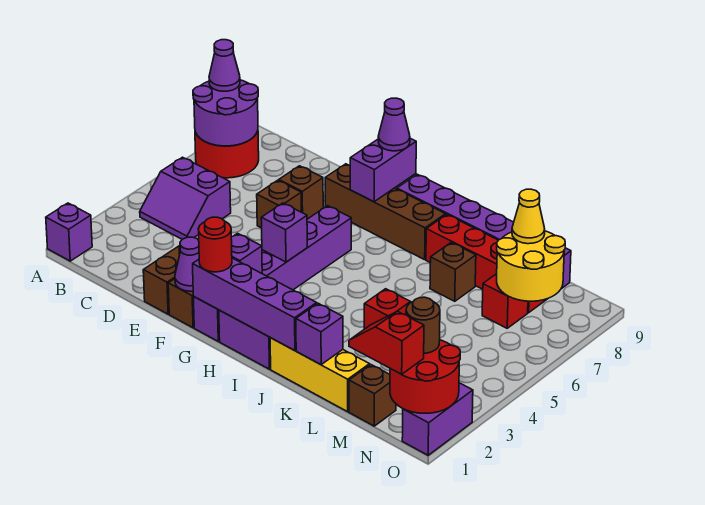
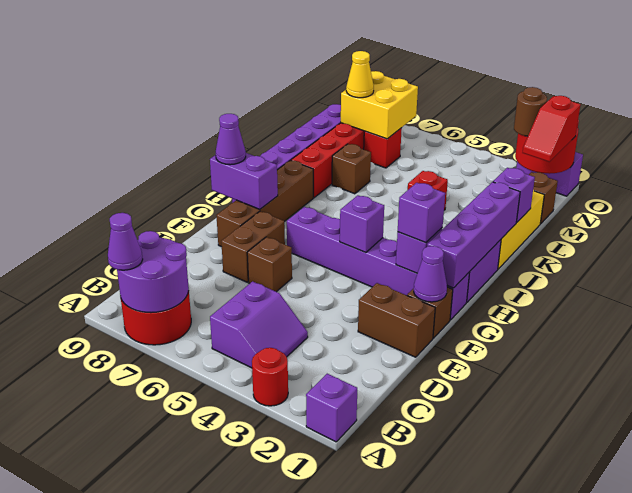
brown 1x1 brick [279,166,323,219] -> brown 1x2 brick [221,211,285,282]
red 1x1 round brick [198,217,232,272] -> red 1x1 round brick moved to [252,348,288,406]
none -> purple 1x1 brick [398,183,445,243]
yellow 2x2 round brick [497,231,565,301] -> yellow 2x2 brick [341,71,418,139]

